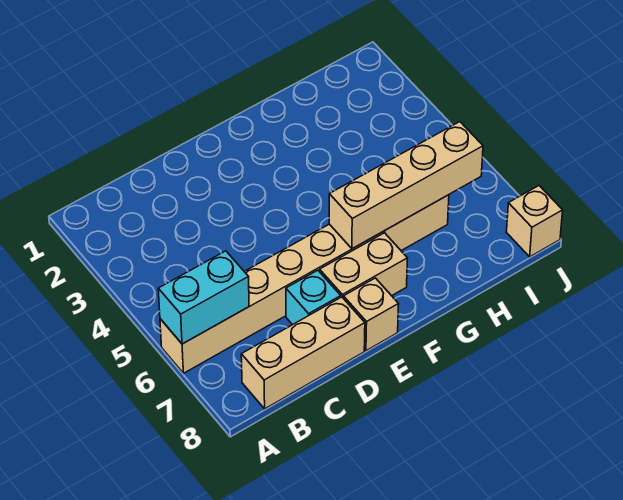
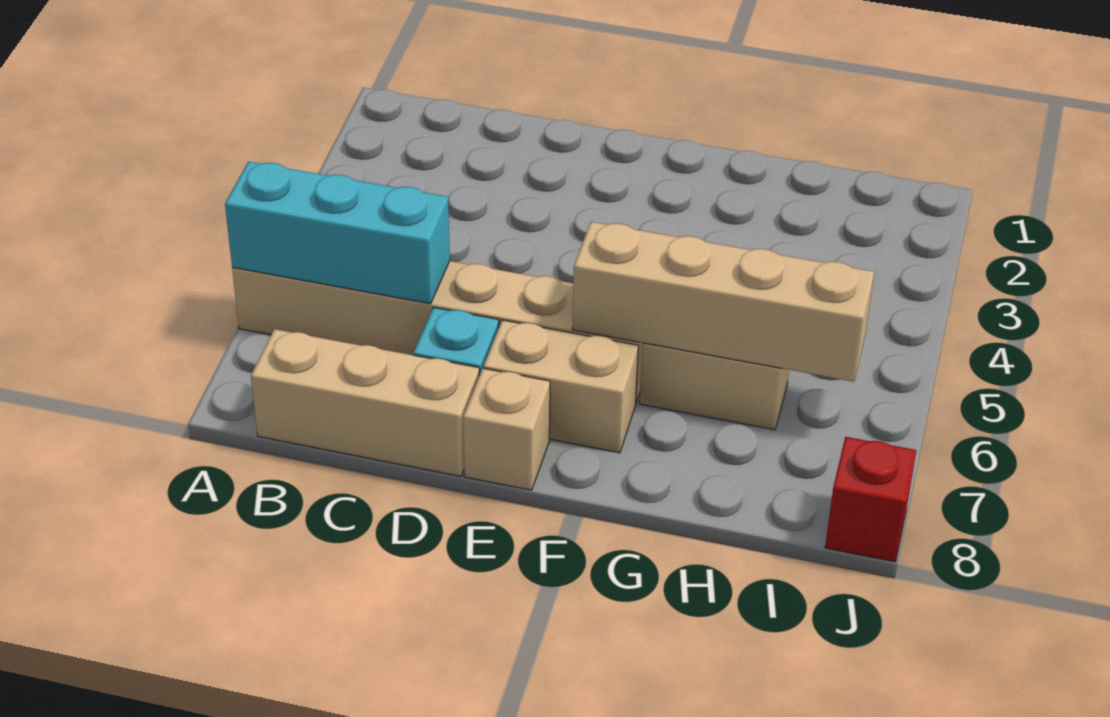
cyan 1x2 brick [158,251,249,344] -> cyan 1x3 brick [225,162,450,304]
tan 1x1 brick [506,186,563,257] -> red 1x1 brick [825,437,916,562]

